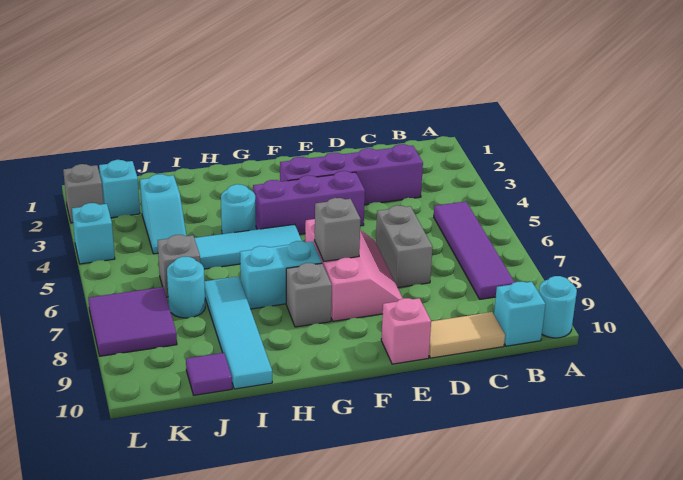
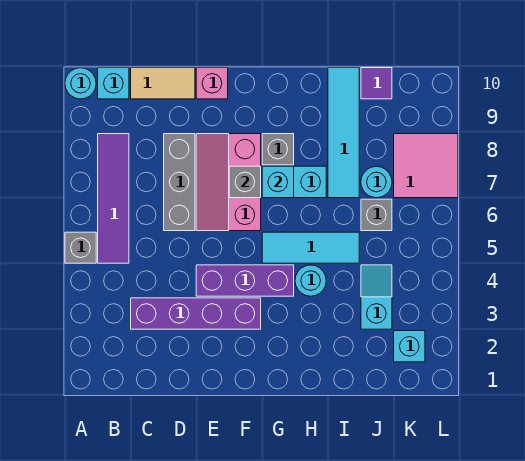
grey 1x2 brick [376,205,433,287] -> grey 1x3 brick [164,134,195,231]
purple 2x2 tile [88,287,177,356] -> pink 2x2 tile [394,134,458,198]
grey 1x1 brick [63,164,104,223] -> grey 1x1 brick moved to [65,232,96,263]
cyan 1x1 brick [72,203,115,264] -> cyan 1x1 brick moved to [262,166,294,198]

